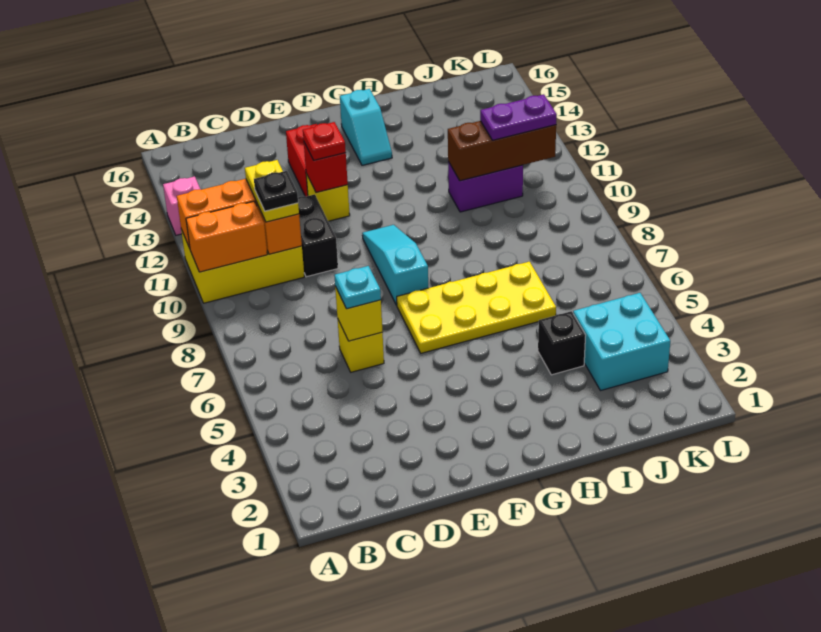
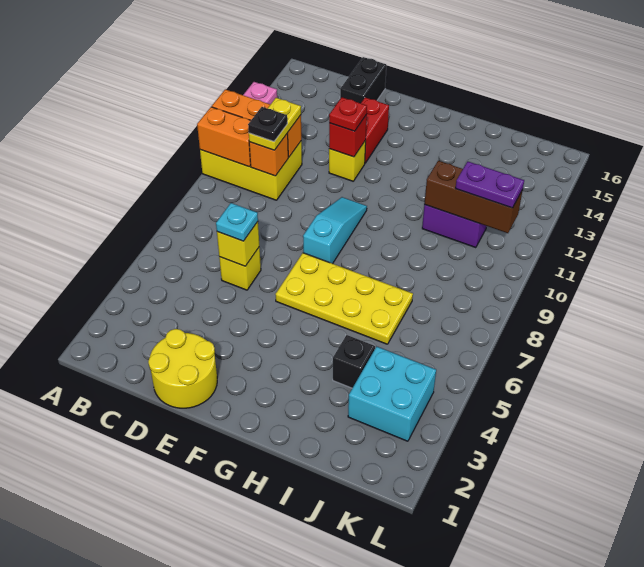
none -> yellow 2x2 round brick [148,329,217,408]
black 1x2 brick [298,194,338,277] -> black 1x2 brick moved to [340,57,386,103]
cyan 1x2 slope [340,89,392,165] -> none

